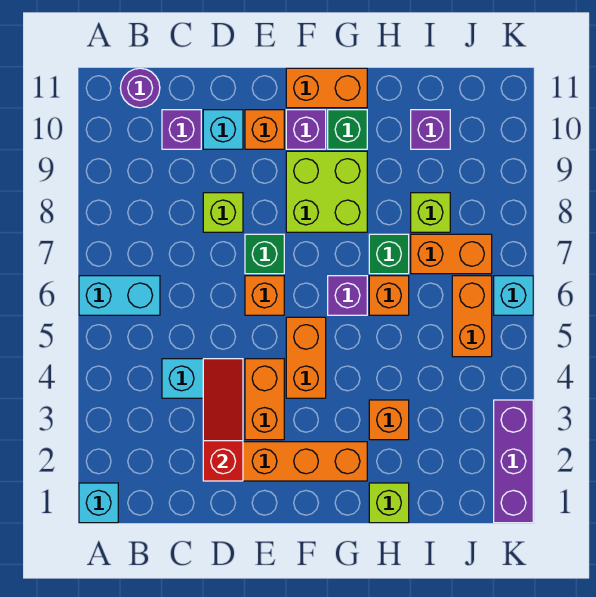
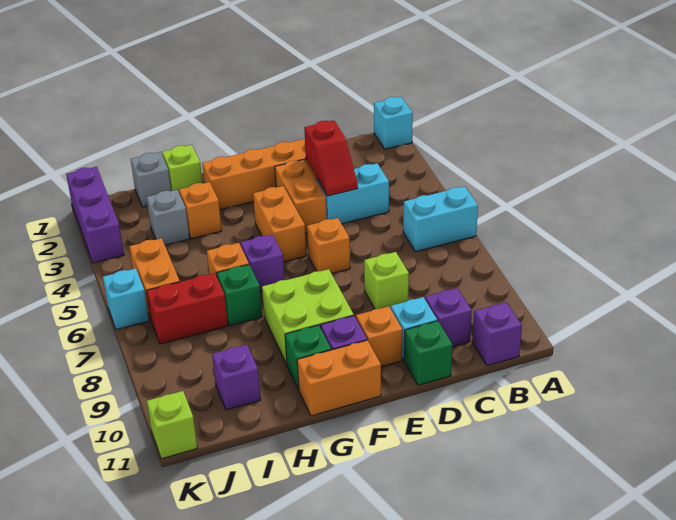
purple 1x1 round brick [120,68,160,108] -> purple 1x1 brick [472,302,522,366]
red 1x3 slope [203,359,243,481] -> red 1x2 slope [304,120,358,196]
green 1x1 brick [245,234,284,274] -> green 1x1 brick moved to [404,321,452,385]
none -> grey 1x1 brick [131,152,171,207]
none -> grey 1x1 brick [146,190,190,245]
orange 1x2 brick [411,234,492,274] -> red 1x2 brick [147,273,228,344]
lime 1x1 brick [411,193,450,232] -> lime 1x1 brick moved to [147,391,197,459]

